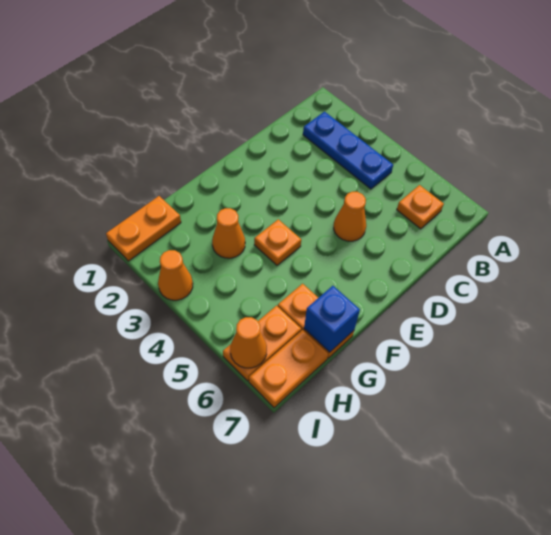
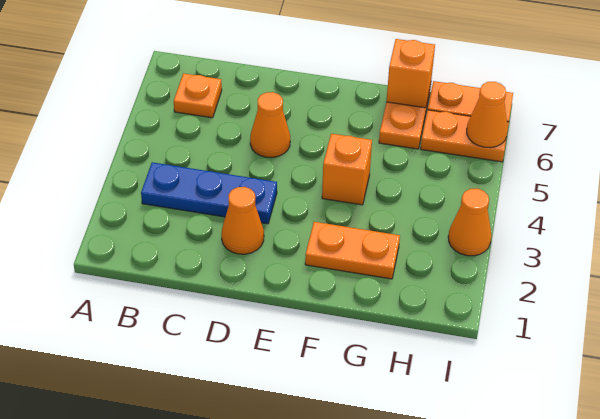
blue 1x3 plate [303,112,393,189] -> blue 1x3 plate turned to [141,162,277,224]
orange 1x1 plate [254,219,301,265] -> orange 1x1 brick [322,134,372,205]
orange 1x1 cone [212,208,245,258] -> orange 1x1 cone moved to [222,187,264,254]
blue 1x1 brick [304,286,360,352] -> orange 1x1 brick [386,39,435,108]
orange 1x2 plate [106,196,181,261] -> orange 1x2 plate moved to [305,222,400,279]

